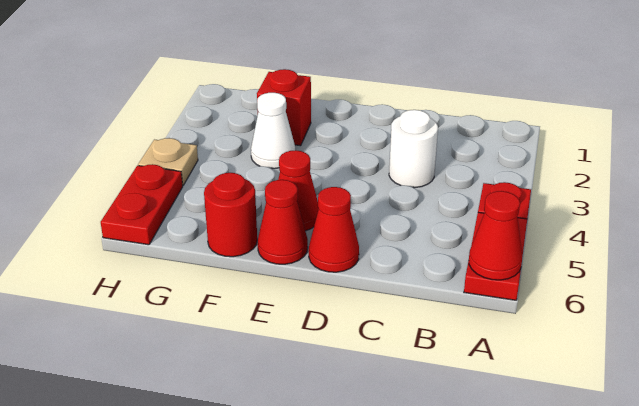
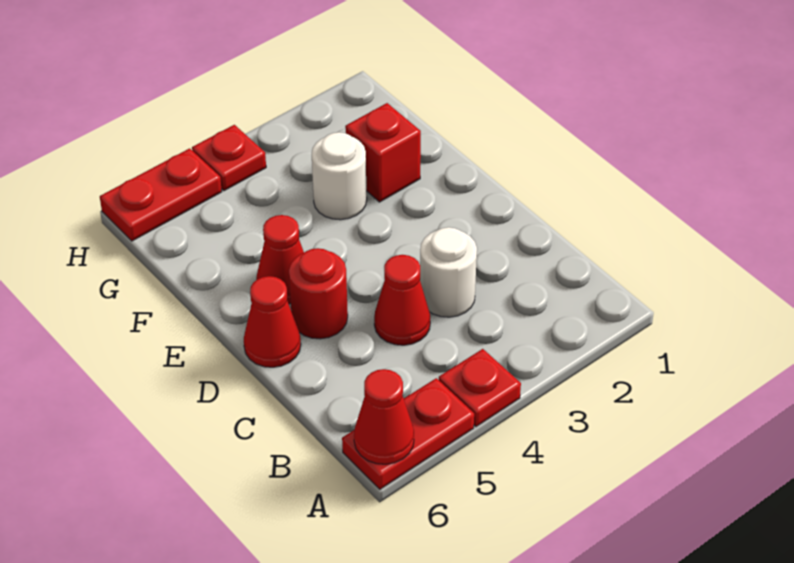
red 1x1 cone [258,180,308,264] -> red 1x1 cone moved to [374,255,430,345]
white 1x1 cone [251,93,295,169] -> white 1x1 round brick [312,132,367,220]
red 1x1 round brick [204,173,257,257] -> red 1x1 round brick moved to [289,248,348,339]
tan 1x1 plate [138,138,198,185] -> red 1x1 plate [192,125,266,191]

